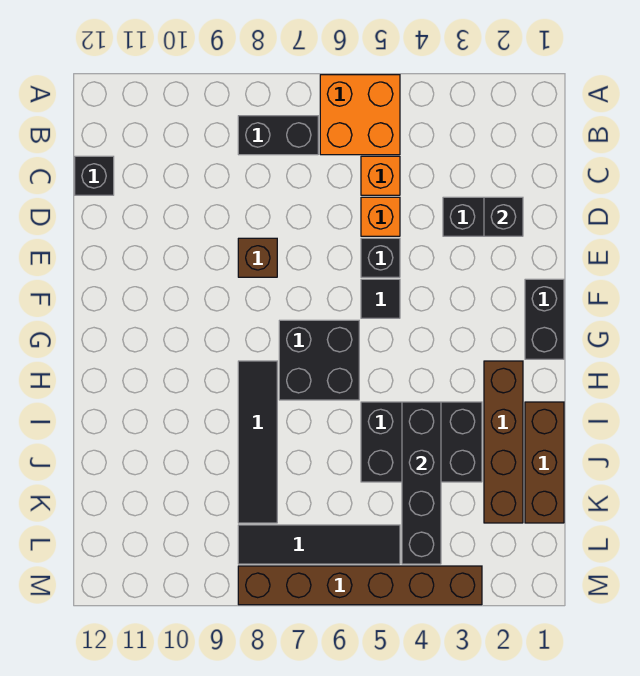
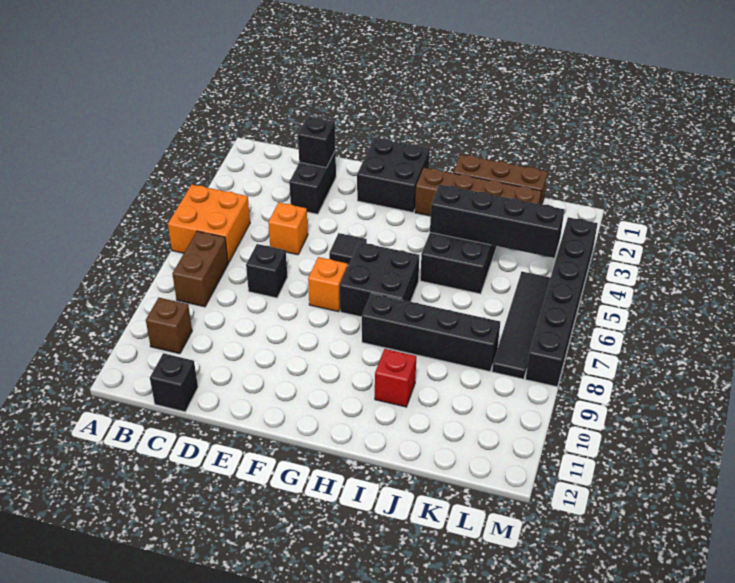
black 1x2 brick [238,116,318,155] -> brown 1x2 brick [173,231,228,307]
orange 1x1 brick [361,156,400,195] -> orange 1x1 brick moved to [308,257,348,312]
black 1x1 brick [361,238,400,277] -> black 1x1 brick moved to [246,244,288,298]
brown 1x1 brick [238,238,277,277] -> brown 1x1 brick moved to [146,298,192,354]
black 1x2 brick [525,279,564,359] -> black 2x2 brick [357,138,430,212]
black 1x4 tile [238,361,277,523] -> black 1x4 brick [362,293,500,371]
none -> red 1x1 brick [375,349,416,407]
brown 1x6 brick [238,566,482,605] -> black 1x6 brick [526,217,598,387]

